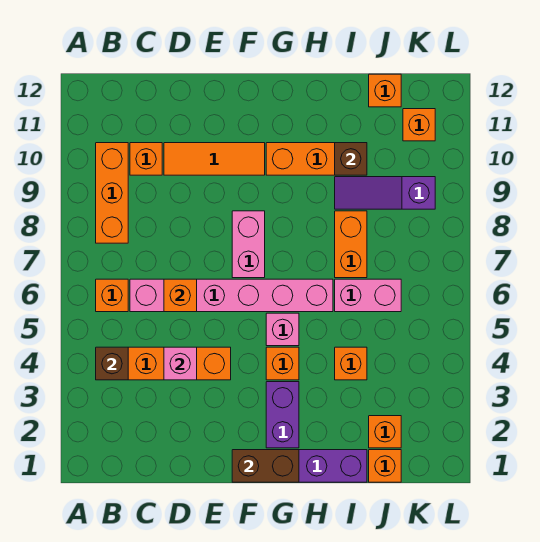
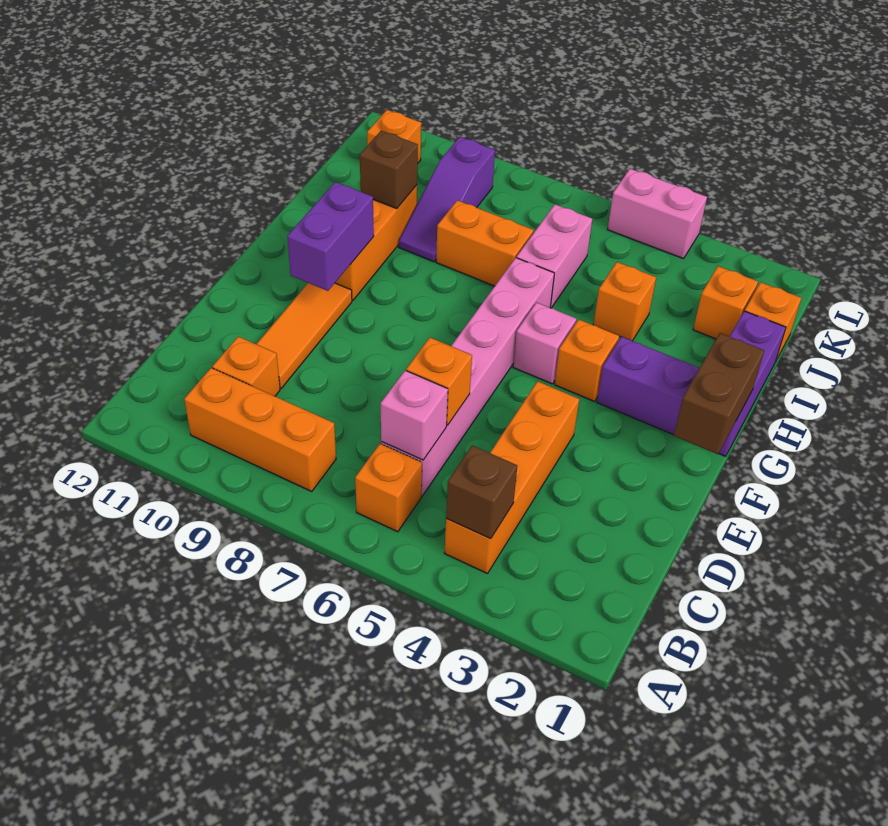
pink 1x1 brick [164,347,197,380] -> pink 1x1 brick moved to [381,370,448,460]
pink 1x2 brick [232,211,265,278] -> pink 1x2 brick moved to [607,169,707,259]
none -> purple 1x2 brick [287,182,374,291]
orange 1x1 brick [369,74,401,107] -> none

